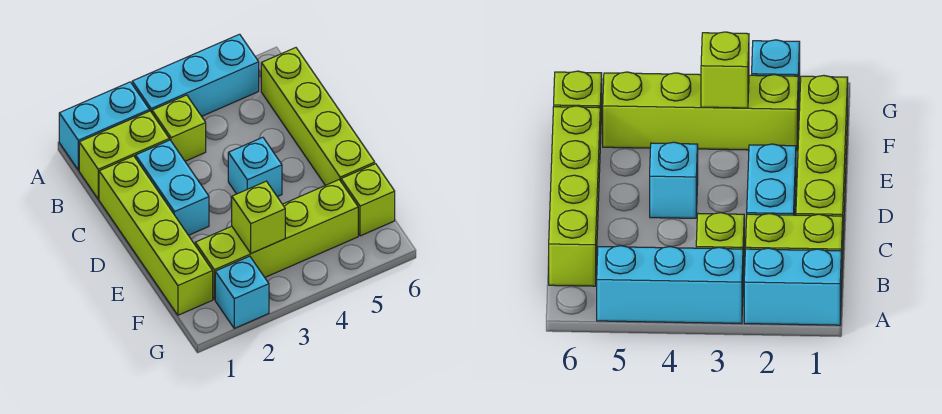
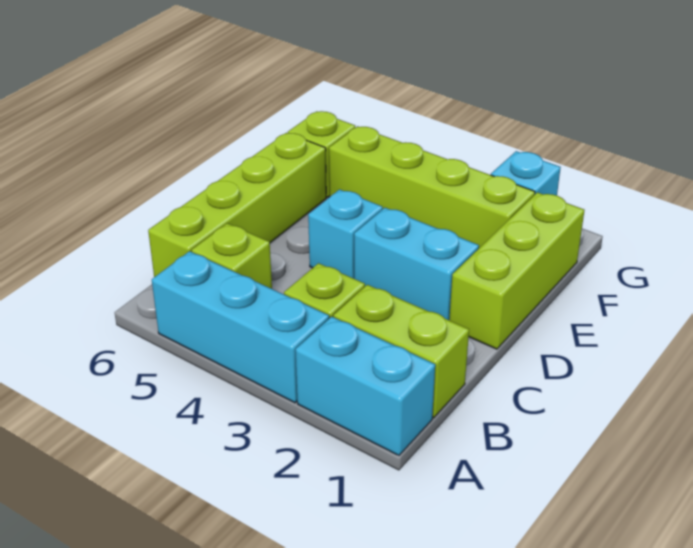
lime 1x4 brick [99,156,213,315] -> lime 1x3 brick [449,192,584,349]
cyan 1x2 brick [136,140,209,235] -> cyan 1x2 brick turned to [354,208,479,320]
lime 1x1 brick [232,181,285,253] -> lime 1x1 brick moved to [192,223,272,289]

